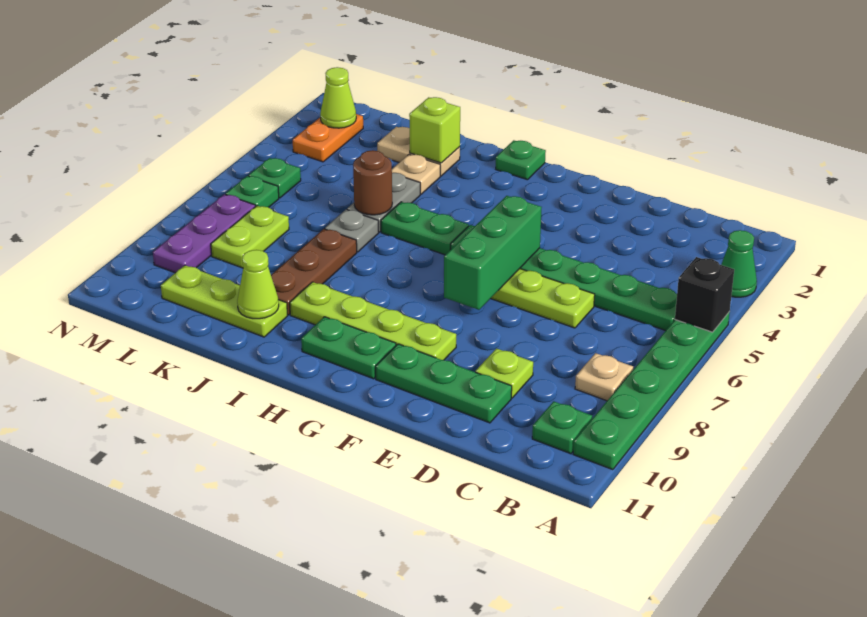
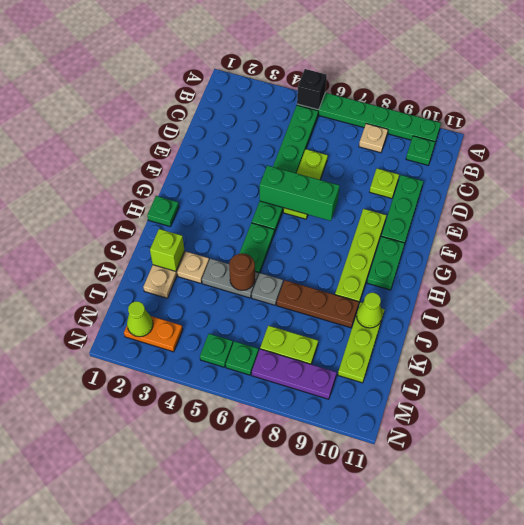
green 1x1 cone [721,230,757,297] -> none

